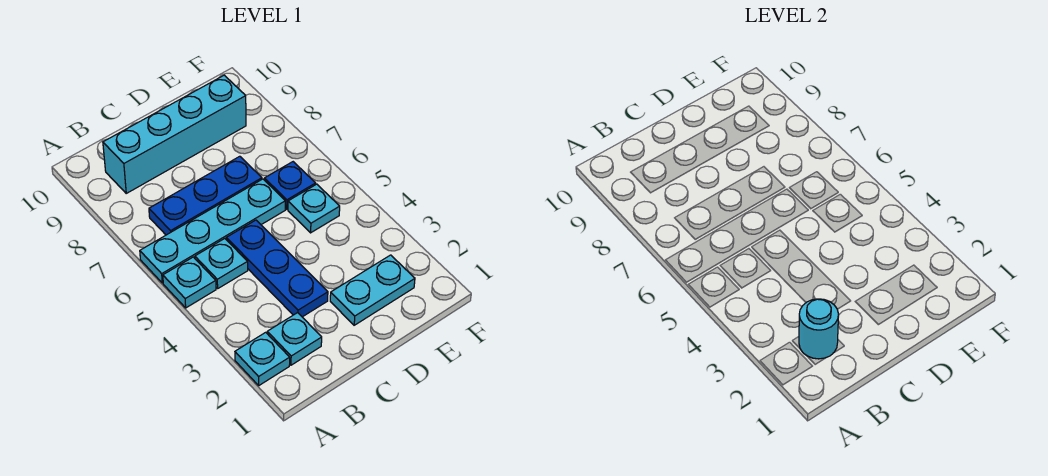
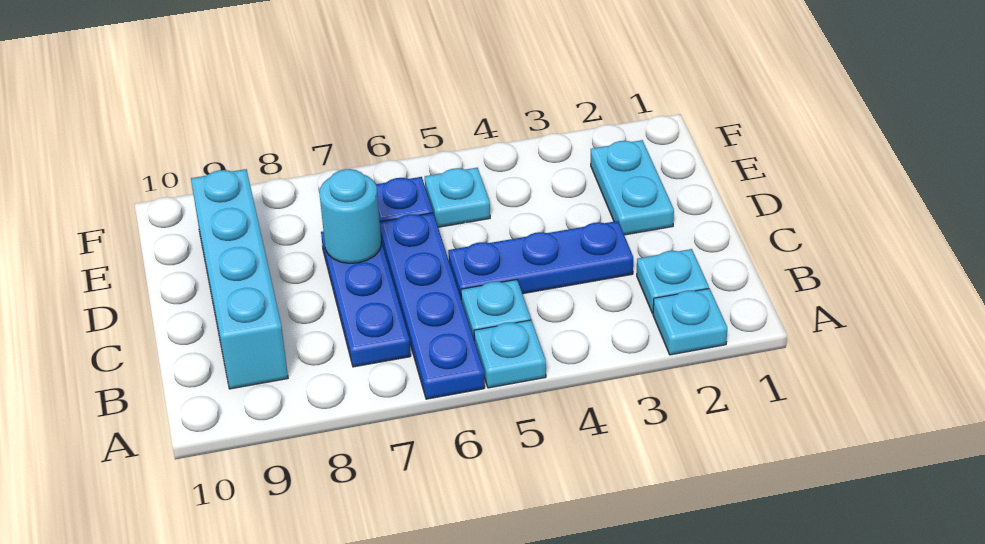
cyan 1x4 plate [140,179,285,283] -> blue 1x4 plate [380,213,485,399]
cyan 1x1 round brick [799,299,838,359] -> cyan 1x1 round brick moved to [320,169,381,263]

